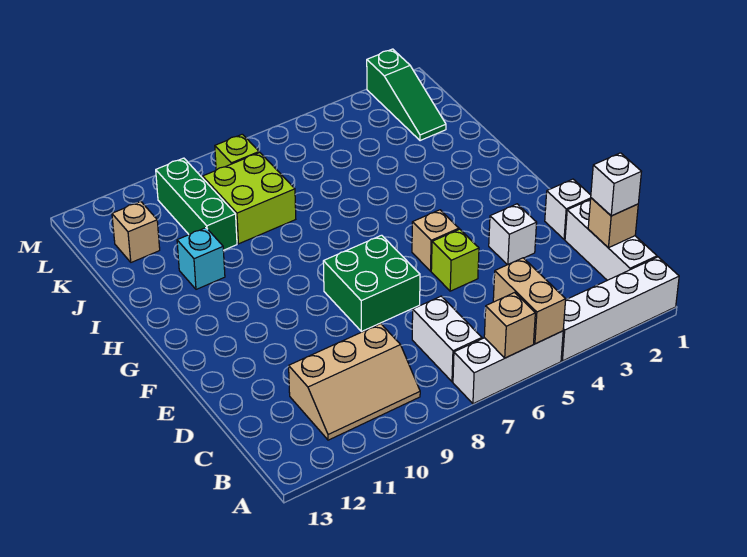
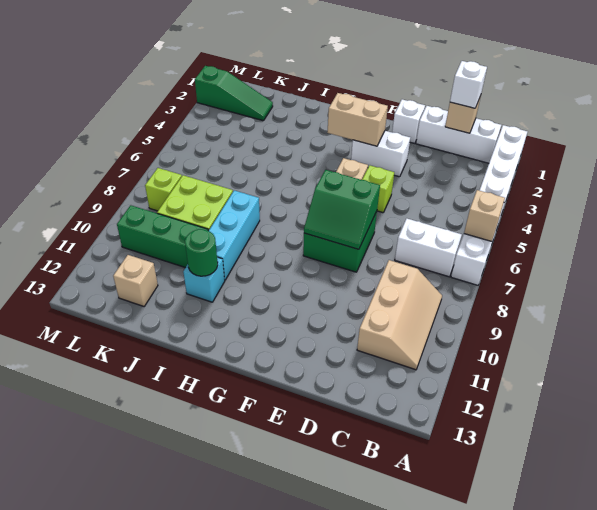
tan 1x2 brick [493,258,566,344] -> tan 1x2 brick moved to [327,93,388,146]
white 1x1 brick [489,204,537,265] -> white 1x2 brick [351,131,410,177]
none -> green 2x2 slope [304,170,380,249]
none -> cyan 1x3 brick [209,190,260,280]
none -> green 1x1 round brick [185,229,218,276]

